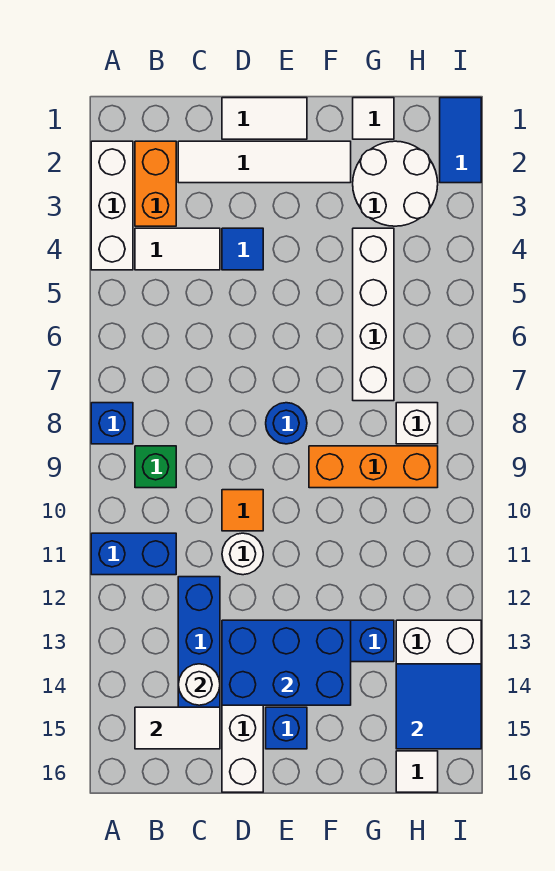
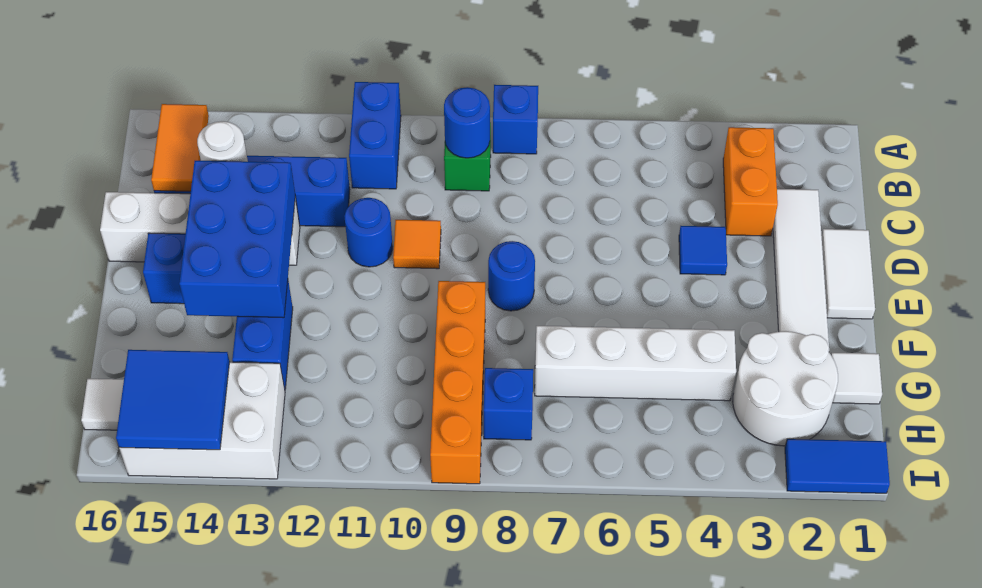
white 1x3 brick [91,141,133,270] -> none
orange 1x2 brick [135,141,176,226] -> orange 1x2 brick turned to [723,127,778,236]
white 1x2 tile [135,228,220,270] -> none
none -> blue 1x1 round brick [444,87,490,158]
white 1x2 tile [135,707,220,749] -> orange 1x2 tile [151,104,209,191]
white 1x1 round brick [222,533,263,575] -> blue 1x1 round brick [344,198,393,267]
orange 1x3 brick [309,446,438,488] -> orange 1x4 brick [430,281,485,484]
white 1x1 brick [396,403,438,444] -> blue 1x1 brick [484,368,533,440]

